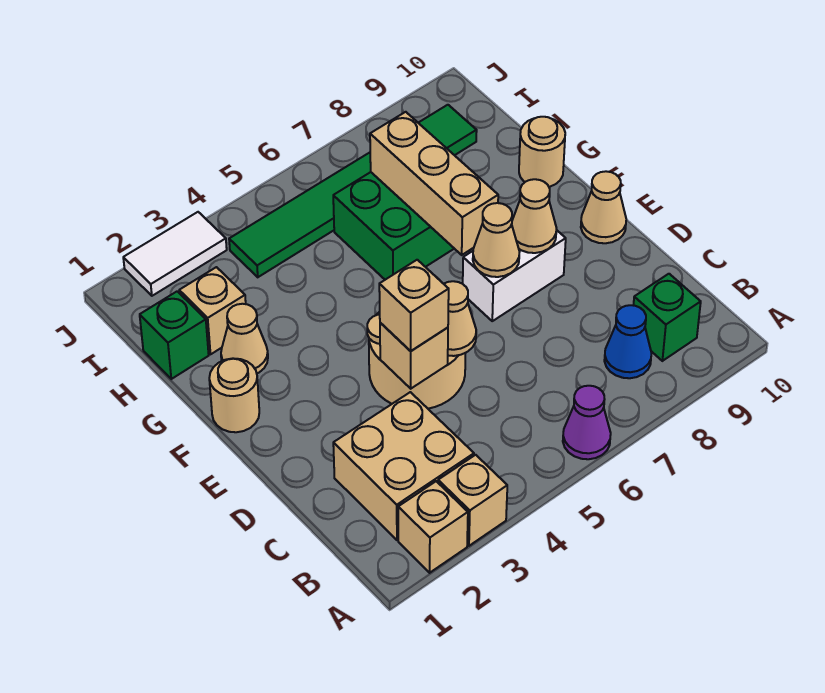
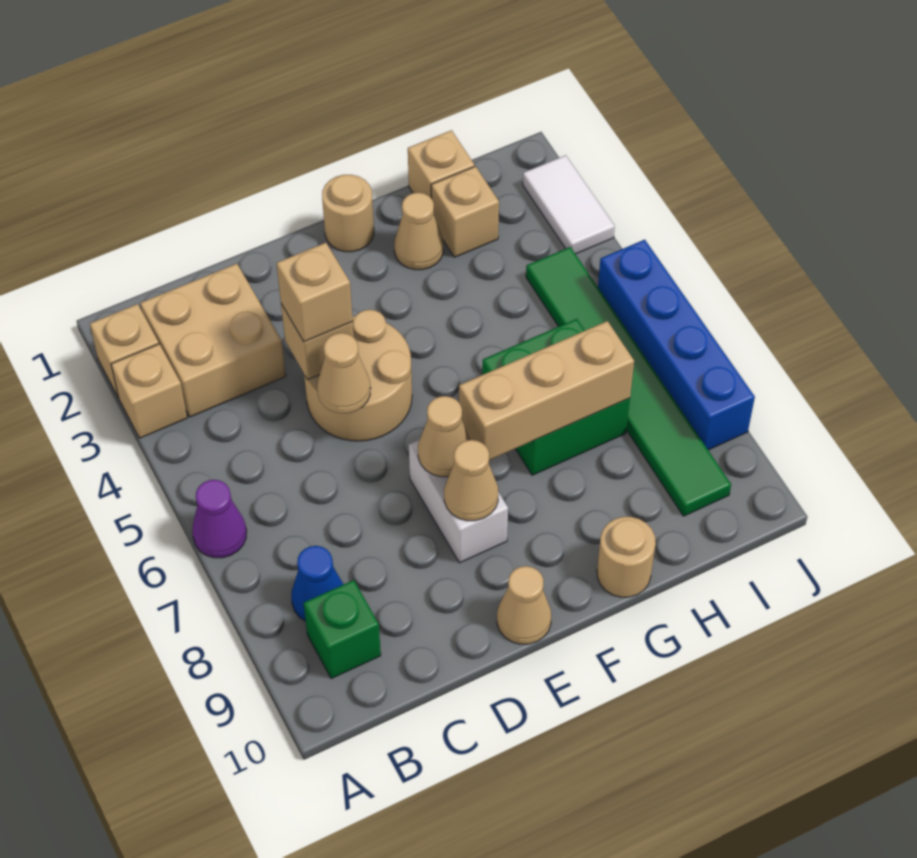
green 1x1 brick [140,291,209,379] -> tan 1x1 brick [408,130,475,199]
none -> blue 1x4 brick [598,240,755,450]

